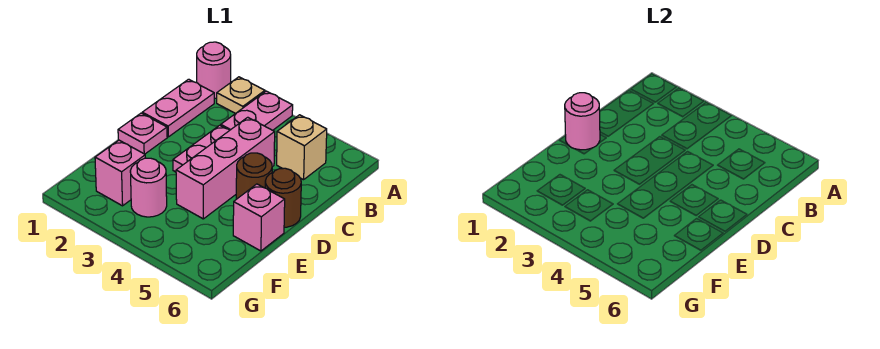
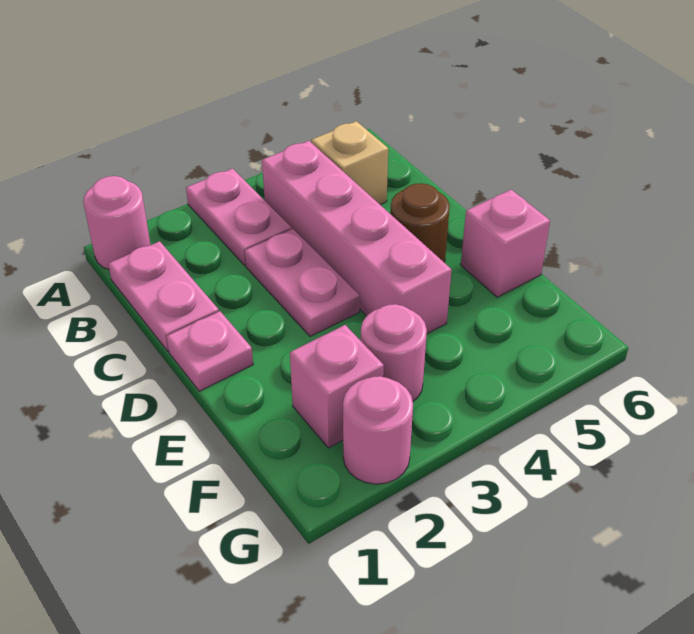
tan 1x1 plate [217,77,265,114] -> none
pink 1x3 brick [176,117,275,219] -> pink 1x4 brick [262,141,452,334]
pink 1x1 round brick [565,93,600,150] -> pink 1x1 round brick moved to [343,376,413,484]
brown 1x1 round brick [265,168,301,227] -> none

